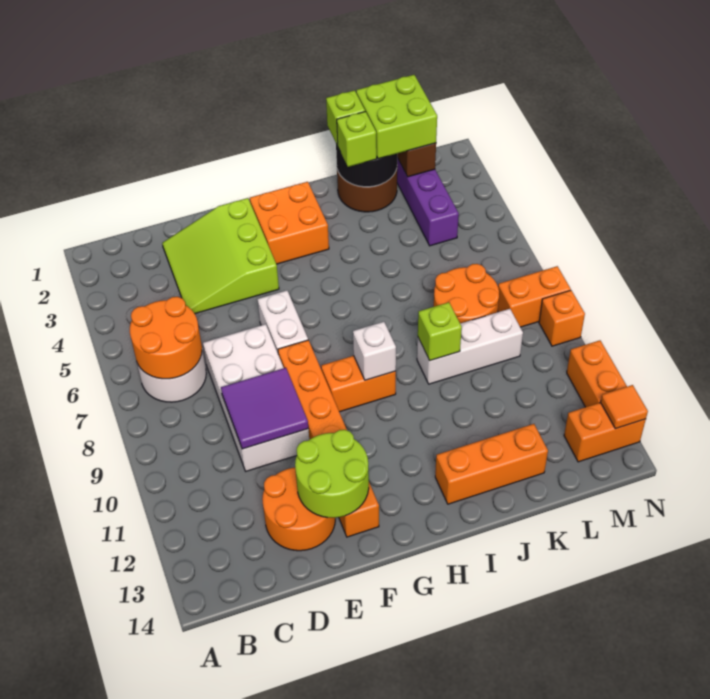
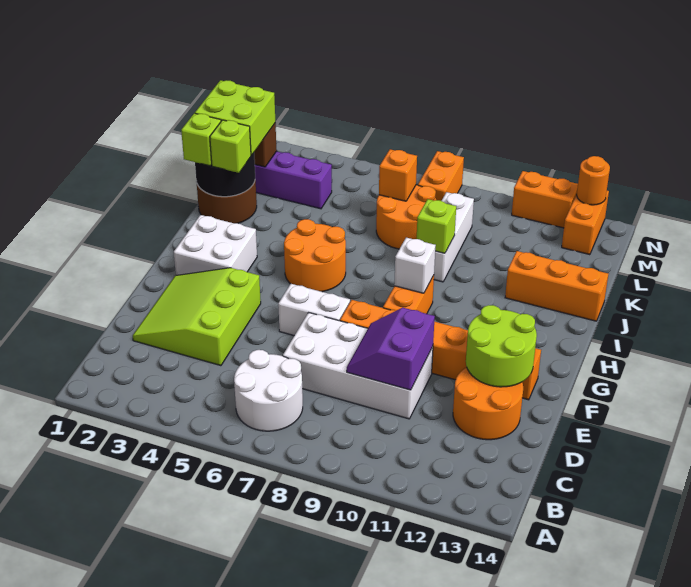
orange 2x2 round brick [130,297,202,379] -> orange 2x2 round brick moved to [284,219,346,292]
lime 3x3 slope [162,198,279,314] -> lime 3x3 slope turned to [133,268,261,366]
purple 2x2 tile [221,368,308,449] -> purple 2x2 slope [347,308,435,390]
orange 2x2 brick [250,182,329,264] -> white 2x2 brick [174,215,257,275]
orange 1x3 brick [435,424,548,504] -> orange 1x3 brick turned to [505,251,608,321]
orange 1x1 brick [539,290,585,346] -> orange 1x1 brick moved to [379,149,417,201]
orange 1x1 tile [601,385,648,429] -> orange 1x1 round brick [577,156,610,205]

